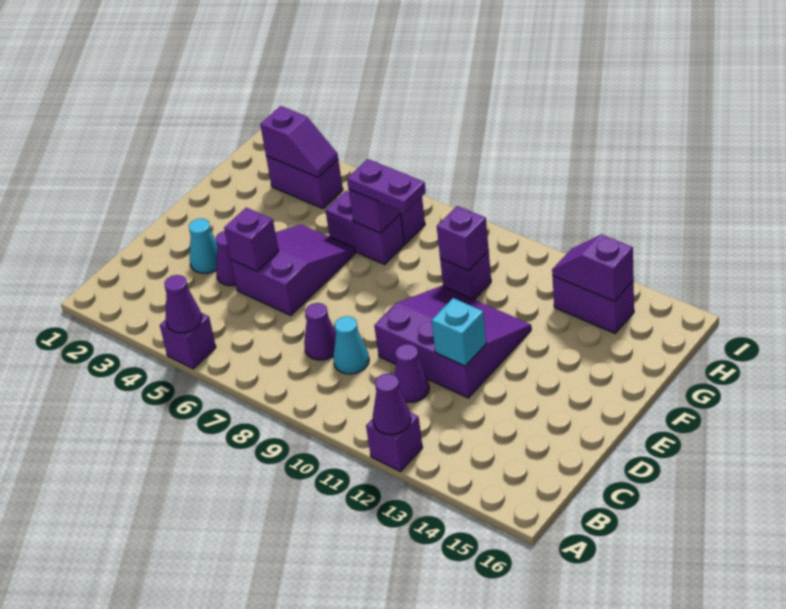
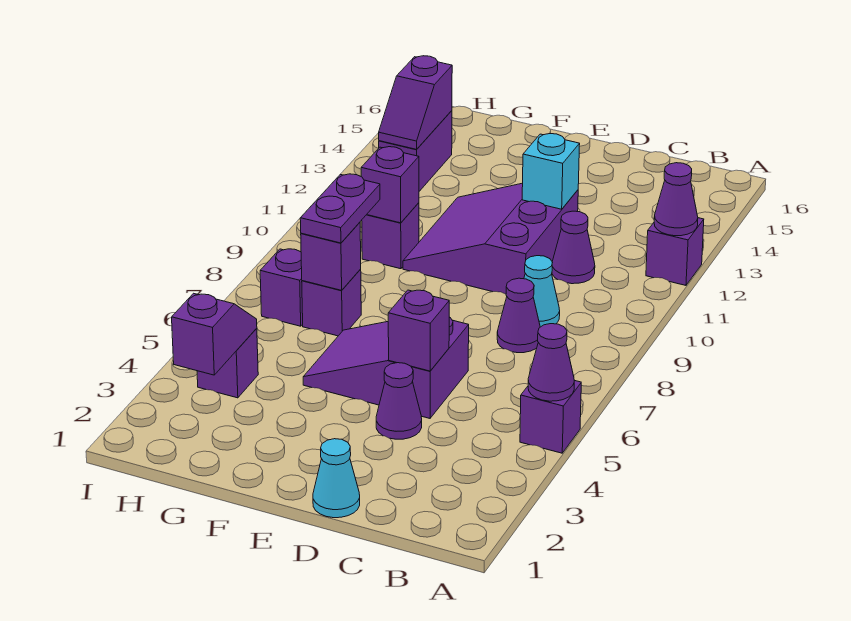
cyan 1x1 cone [189,218,218,273] -> cyan 1x1 cone moved to [313,439,360,518]
purple 1x2 brick [326,191,405,264] -> purple 1x1 brick [302,270,361,336]
purple 1x2 brick [266,156,343,209] -> purple 1x1 brick [197,328,258,398]

